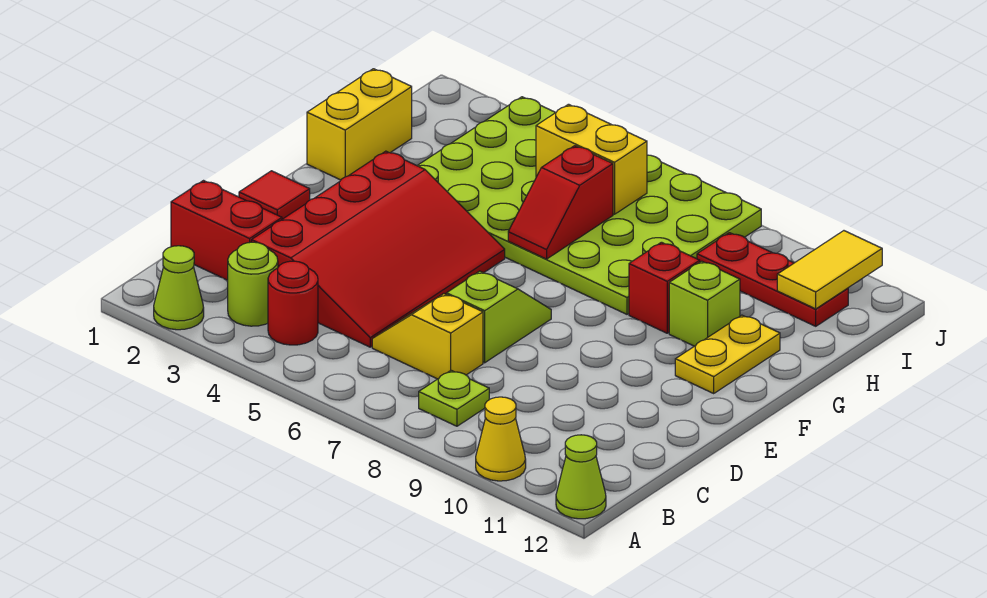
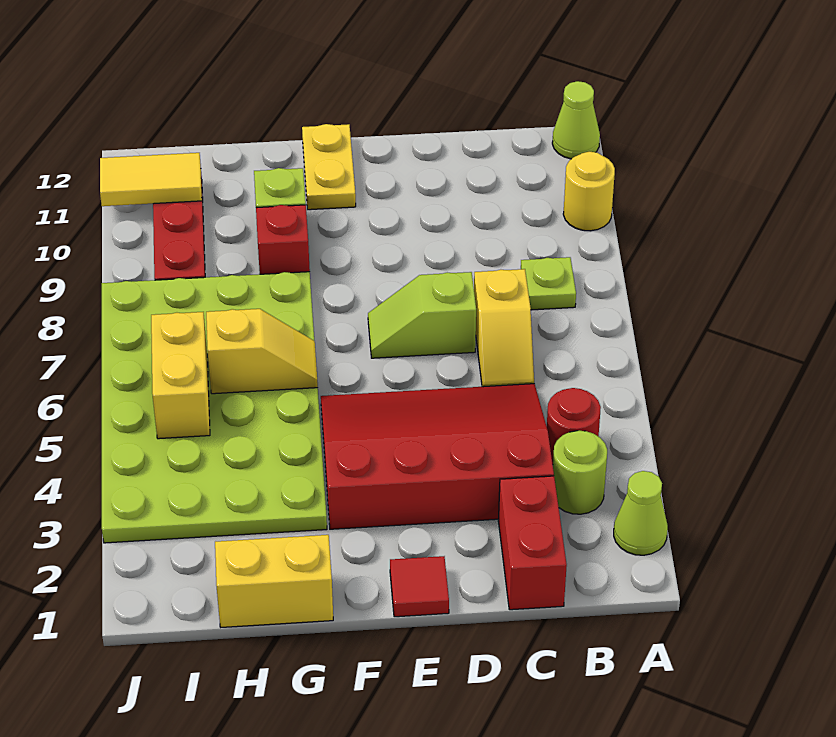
yellow 1x1 cone [476,397,526,481] -> yellow 1x1 round brick [563,152,615,231]
yellow 1x2 plate [675,315,780,393] -> yellow 1x2 plate turned to [302,124,356,210]
red 1x2 slope [508,146,613,259] -> yellow 1x2 slope [206,309,318,394]

